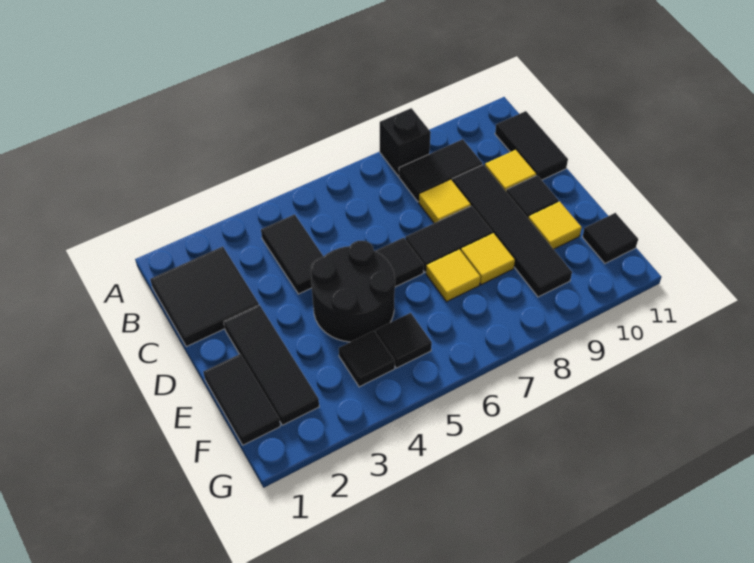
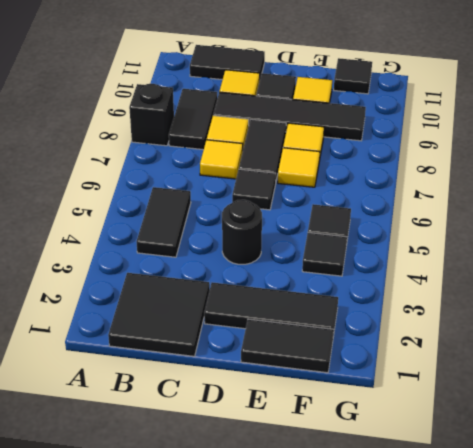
black 1x2 tile [261,214,323,294] -> black 1x2 tile turned to [137,187,191,257]
none -> yellow 1x1 tile [200,140,243,179]
black 2x2 round brick [311,241,395,342] -> black 1x1 round brick [222,200,262,264]

